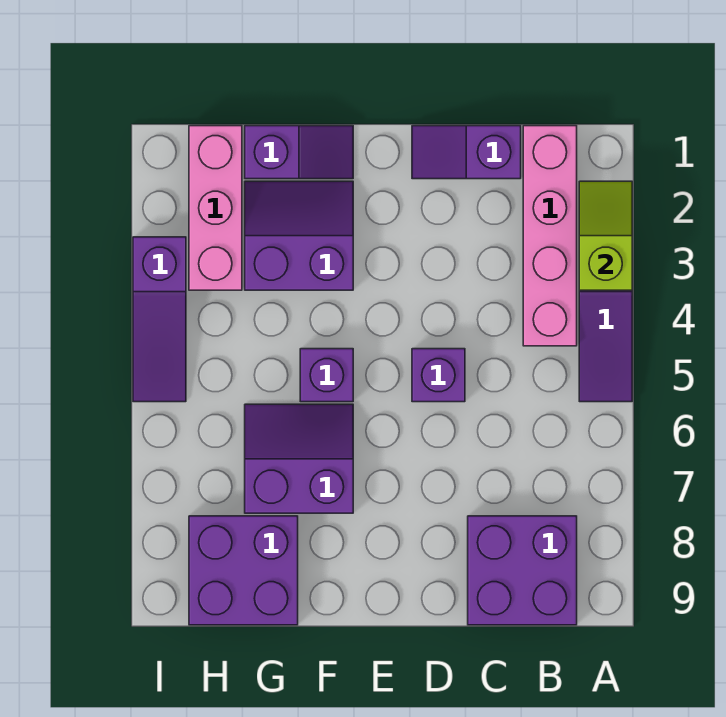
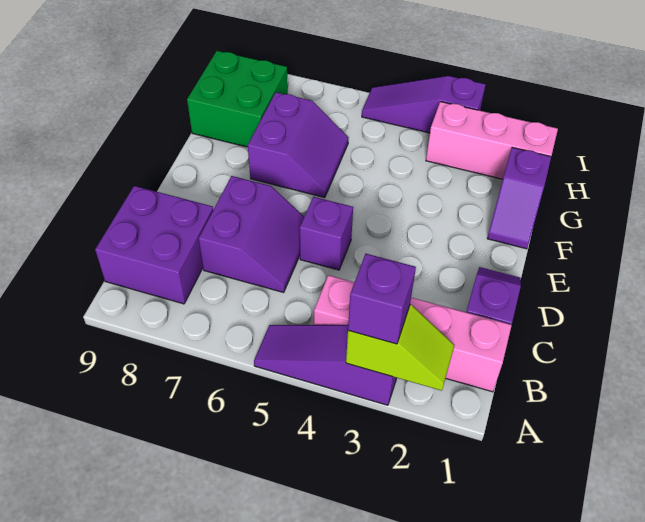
purple 2x2 slope [245,181,353,290] -> purple 2x2 slope moved to [199,176,304,292]
purple 1x1 brick [300,349,353,402] -> purple 1x1 brick moved to [348,254,416,344]
purple 2x2 brick [189,516,298,625] -> green 2x2 brick [187,51,288,147]

